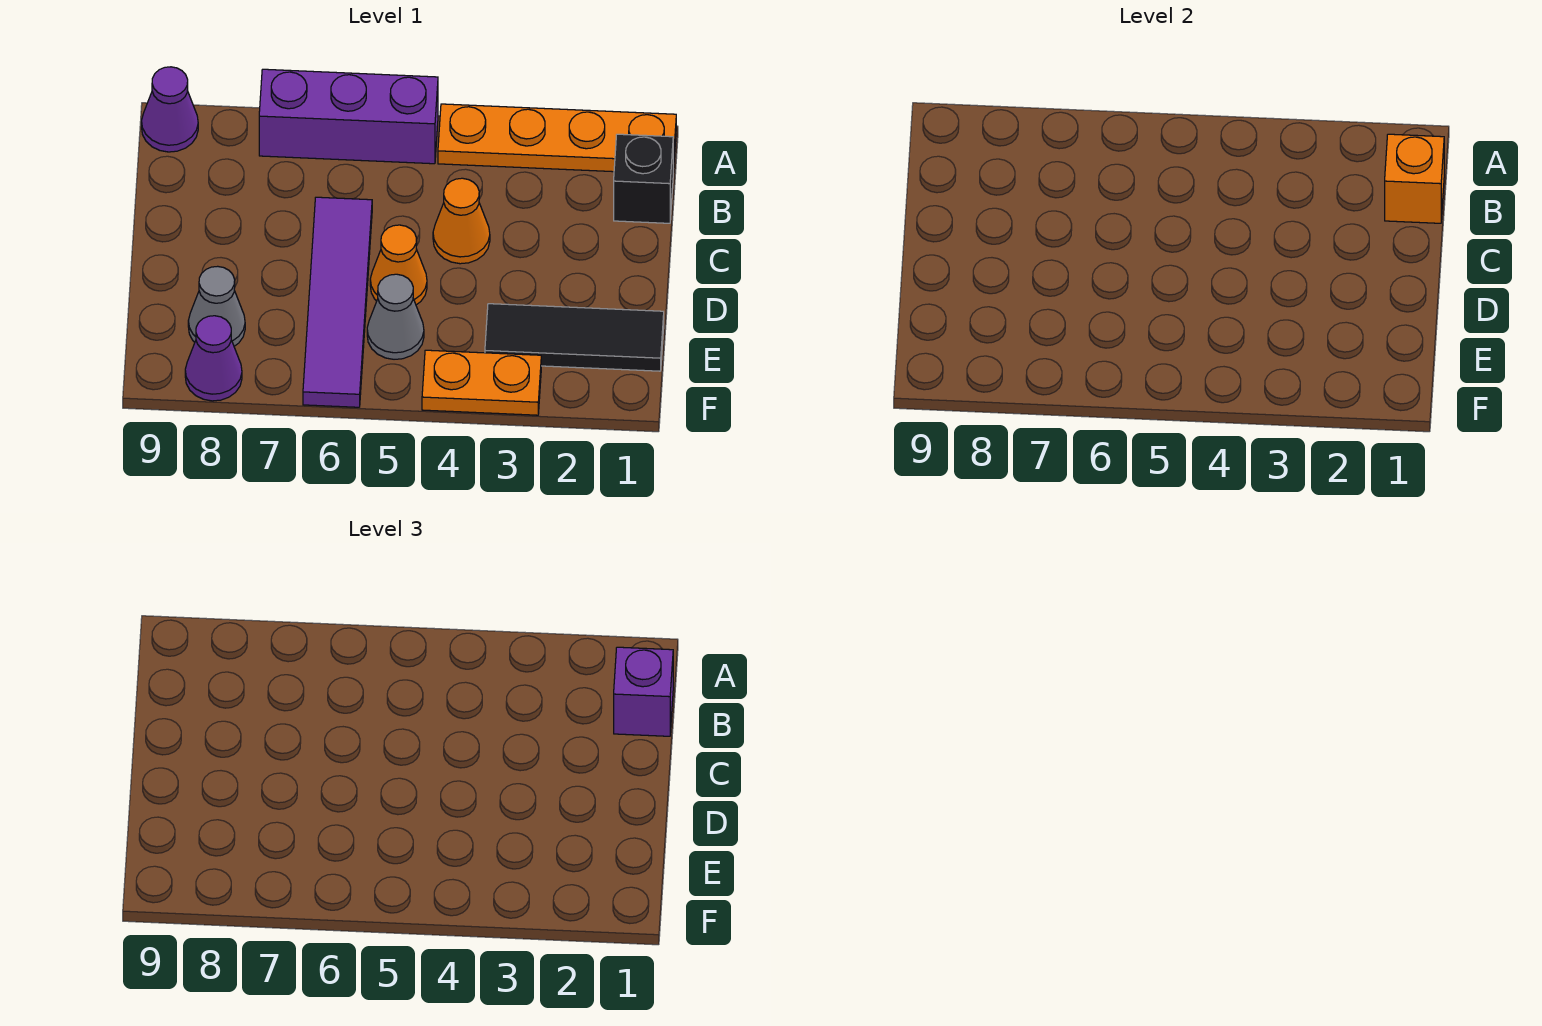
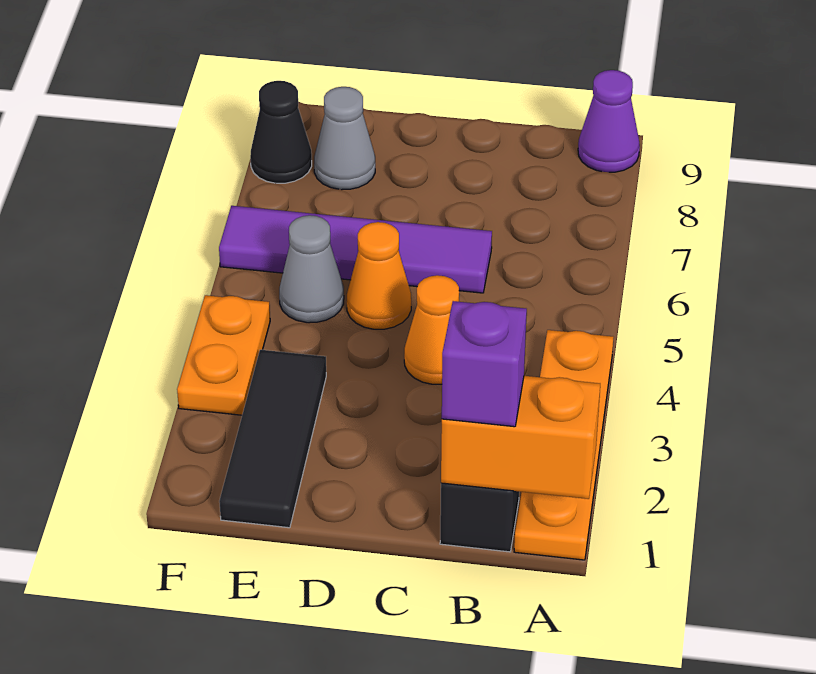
purple 1x3 brick [259,69,438,164] -> none
orange 1x1 brick [1385,134,1444,223] -> orange 1x2 brick [441,376,600,499]
purple 1x1 cone [185,316,242,401] -> black 1x1 cone [250,81,312,183]

